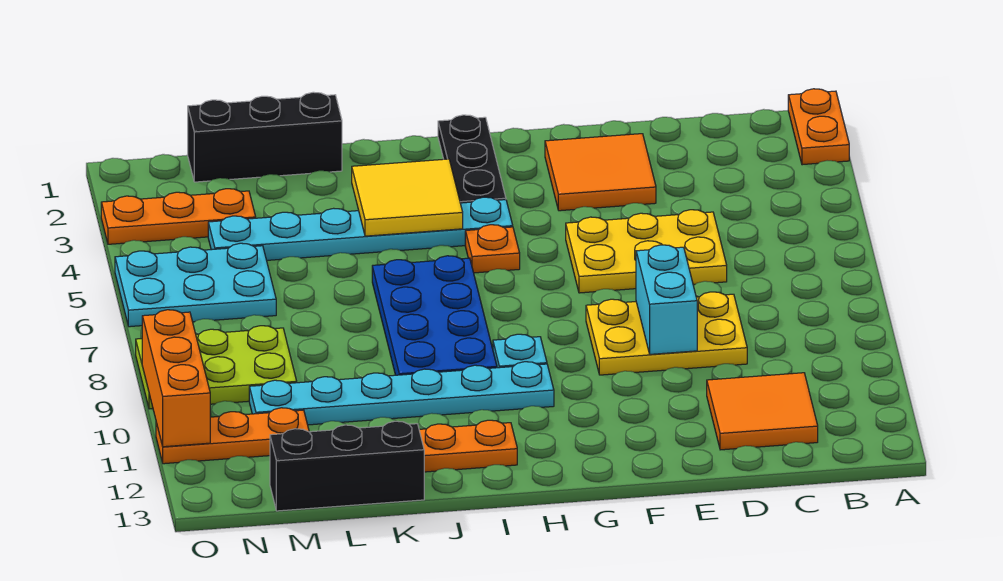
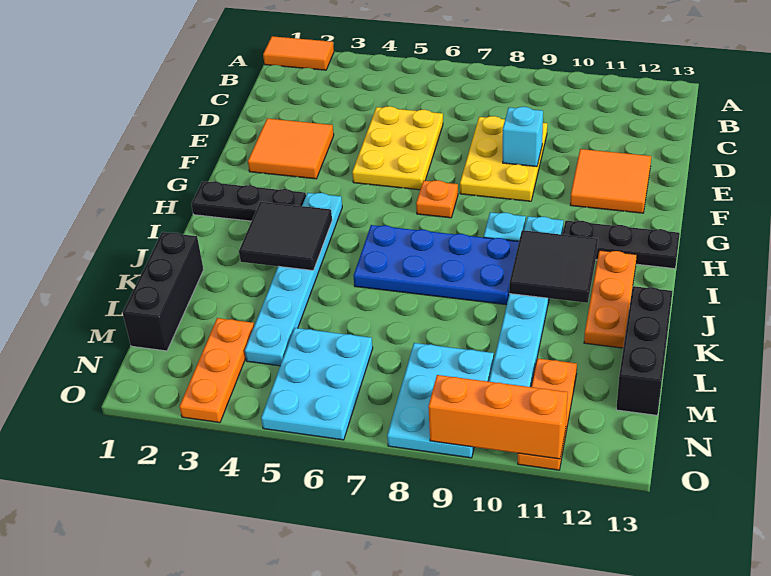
orange 1x2 plate [788,89,849,165] -> orange 1x2 tile [263,36,334,70]
orange 2x2 tile [707,373,818,450] -> orange 2x2 tile moved to [570,149,651,213]
cyan 1x2 brick [636,245,697,354] -> cyan 1x1 brick [503,107,543,167]
orange 1x1 plate [465,225,520,273] -> orange 1x1 plate moved to [416,180,458,218]
none -> black 1x3 plate [563,221,680,269]
yellow 2x2 tile [352,159,463,236] -> black 2x2 tile [239,202,332,270]
none -> black 2x2 tile [509,230,598,303]
lime 2x3 plate [136,326,297,409] -> cyan 2x3 plate [387,343,494,458]

